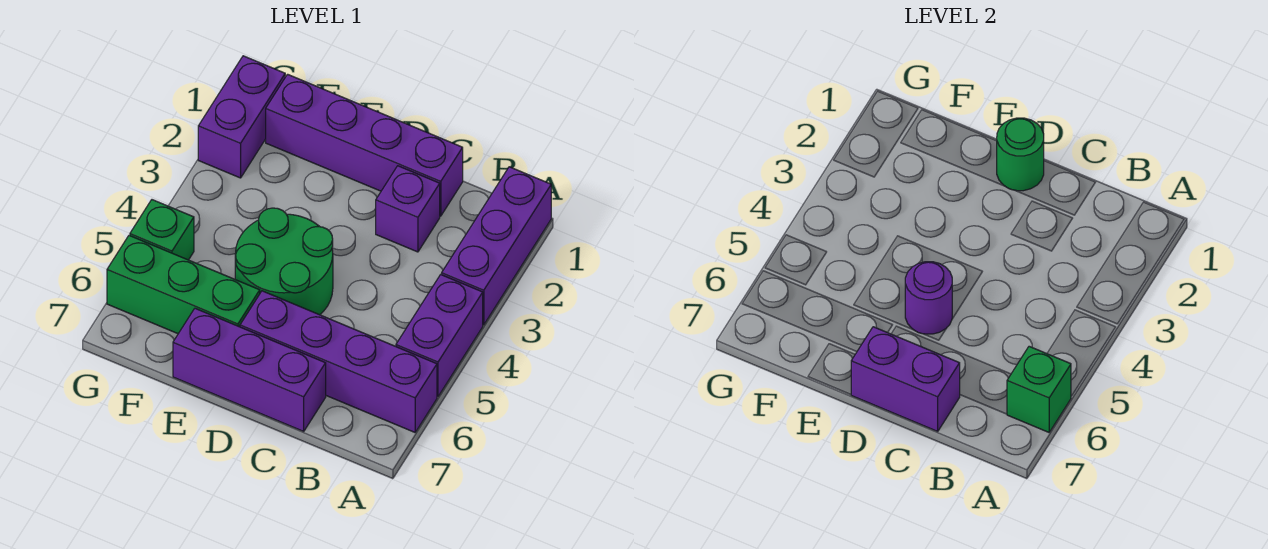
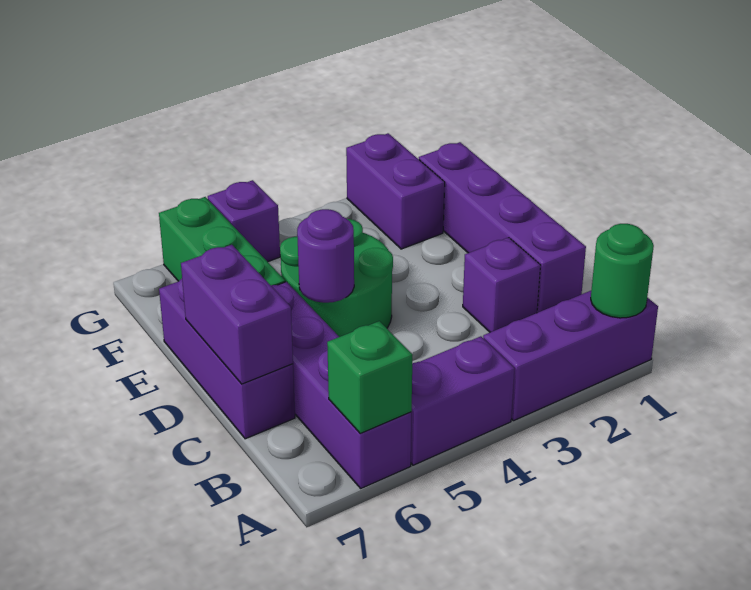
green 1x1 round brick [997,118,1044,191] -> green 1x1 round brick moved to [591,224,654,318]
purple 1x2 brick [198,56,285,178] -> purple 1x2 brick turned to [346,133,445,249]
green 1x1 brick [130,200,194,260] -> purple 1x1 brick [208,180,280,262]

